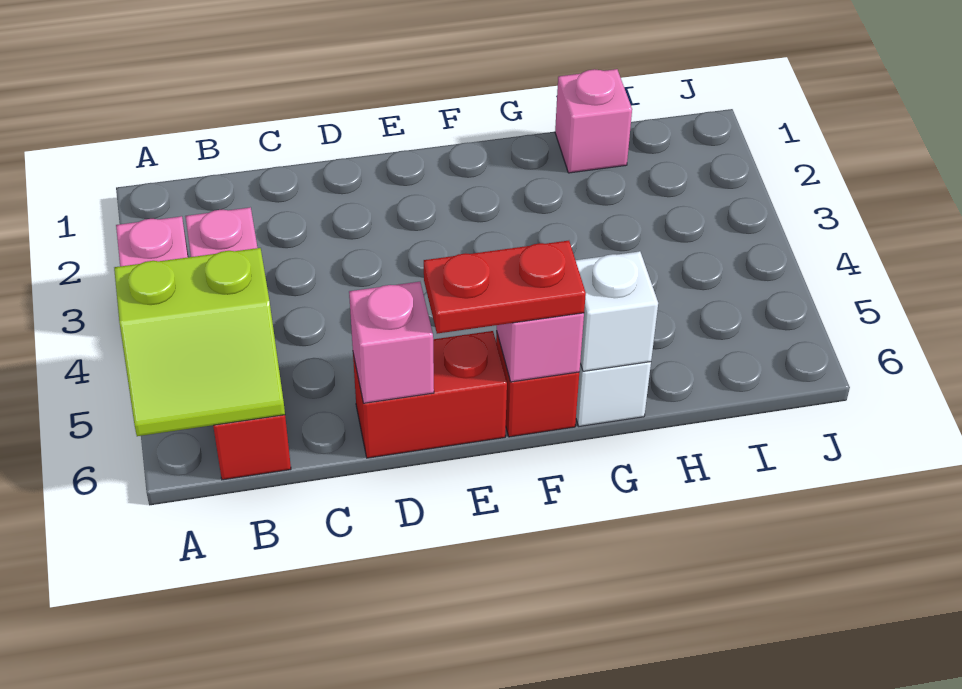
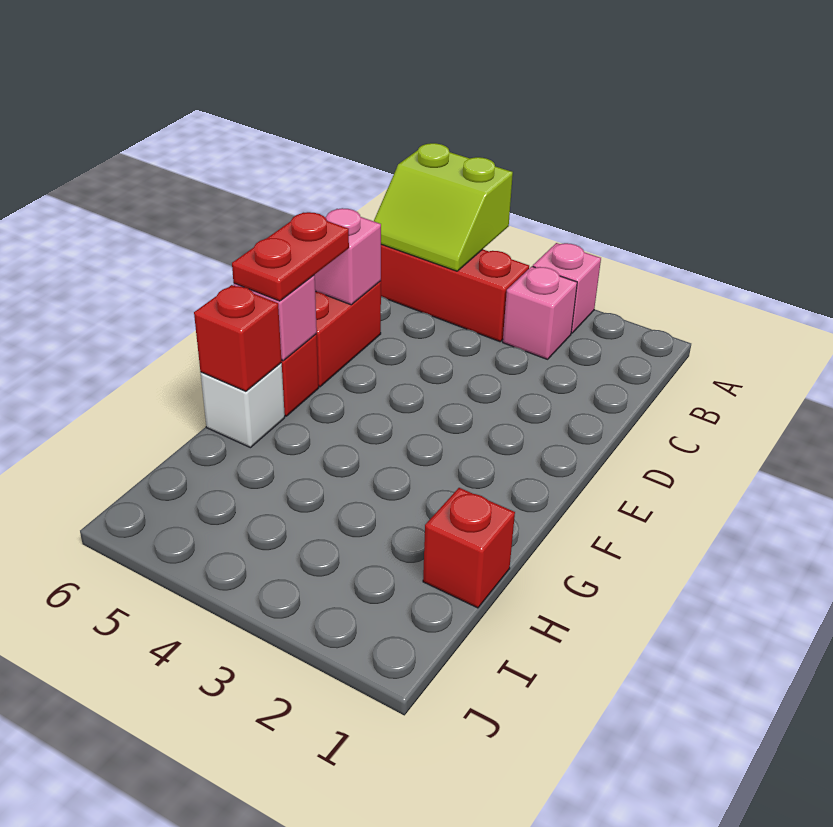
lime 2x2 slope [114,248,285,436] -> lime 2x2 slope turned to [374,143,513,271]
white 1x1 brick [576,251,658,371] -> red 1x1 brick [194,285,282,391]
pink 1x1 brick [555,69,632,173] -> red 1x1 brick [423,488,515,608]

